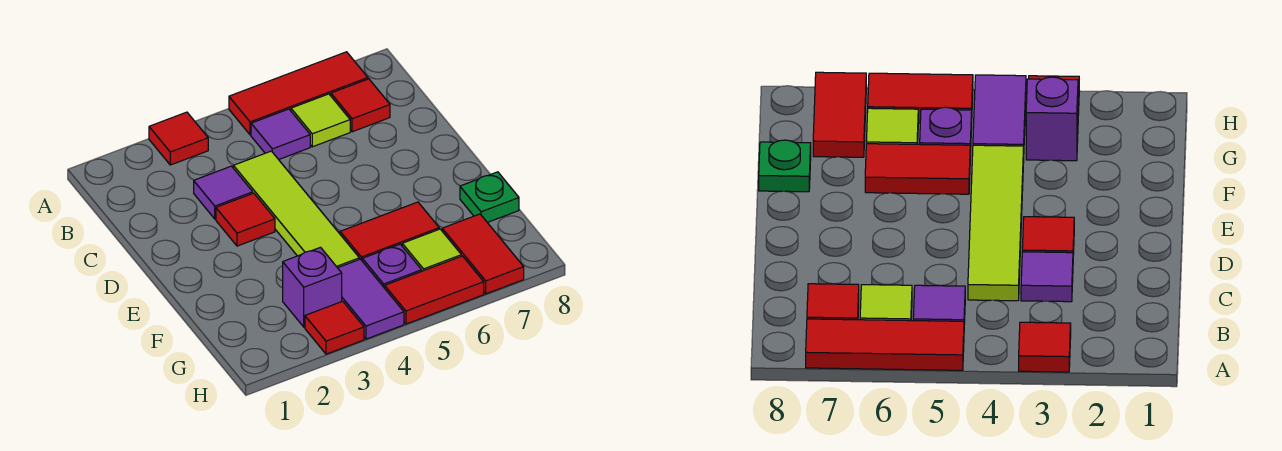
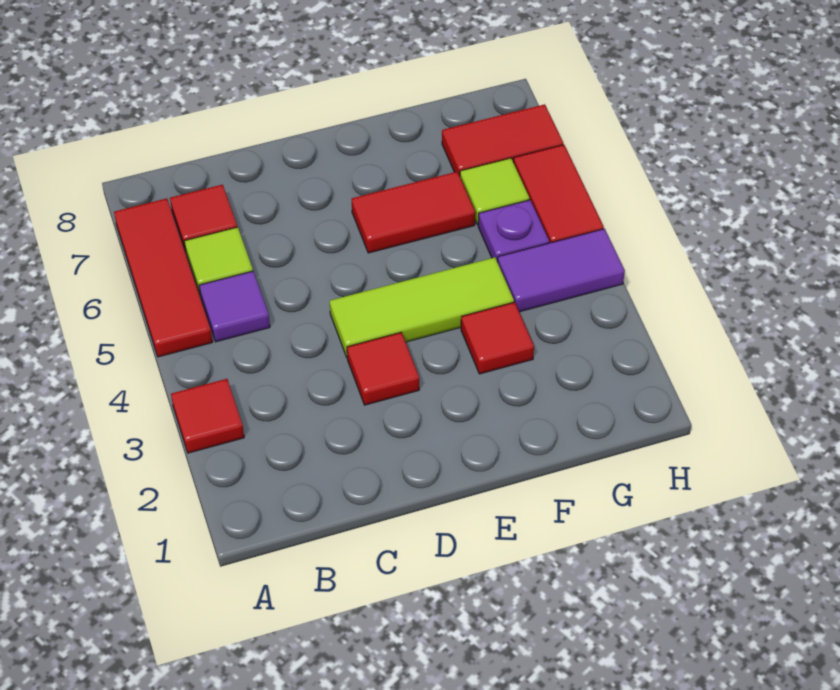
purple 1x1 tile [194,166,253,219] -> none
lime 1x4 tile [233,151,359,268] -> lime 1x3 tile [330,257,514,357]
red 1x2 tile [340,202,439,260] -> red 1x2 tile turned to [352,172,475,253]
green 1x1 plate [460,172,519,222] -> none
purple 1x1 brick [283,247,342,327] -> none
red 1x1 tile [305,301,364,354] -> red 1x1 tile moved to [461,302,534,374]

